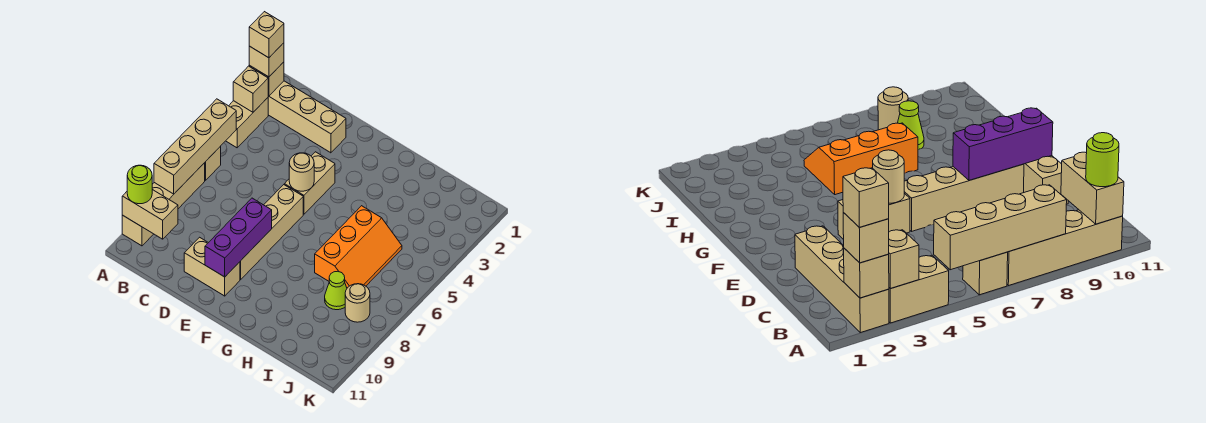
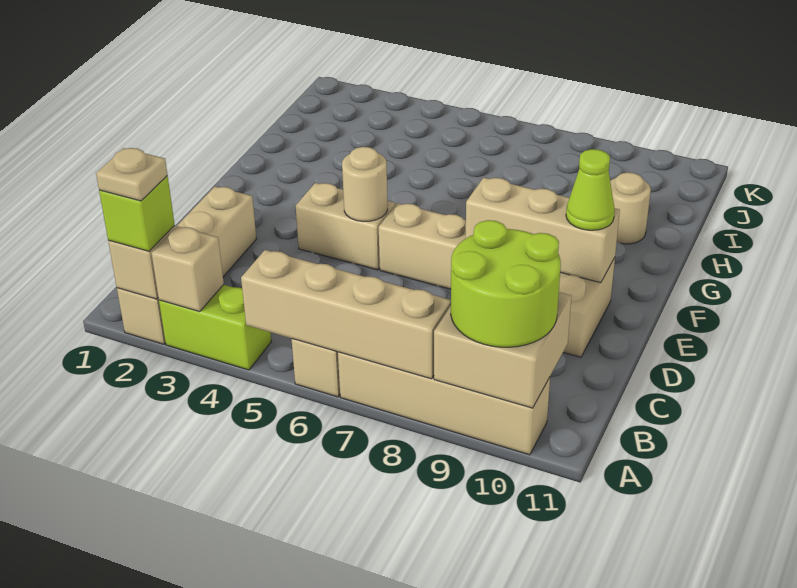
tan 1x1 brick [249,43,284,77] -> lime 1x1 brick [99,176,175,251]
tan 1x1 brick [249,12,284,58] -> tan 1x1 plate [96,148,167,201]
tan 1x2 brick [226,98,268,148] -> lime 1x2 brick [159,285,272,370]
tan 1x2 brick [122,190,178,239] -> tan 2x2 brick [434,292,571,408]
lime 1x1 round brick [127,165,152,204] -> lime 2x2 round brick [451,220,561,347]
purple 1x3 brick [205,198,272,277] -> tan 1x3 brick [466,177,620,283]
orange 2x3 slope [315,206,402,288] -> none
lime 1x1 cone [325,271,347,310] -> lime 1x1 cone moved to [566,149,615,230]
tan 1x1 round brick [345,284,370,322] -> tan 1x1 round brick moved to [610,172,651,244]

